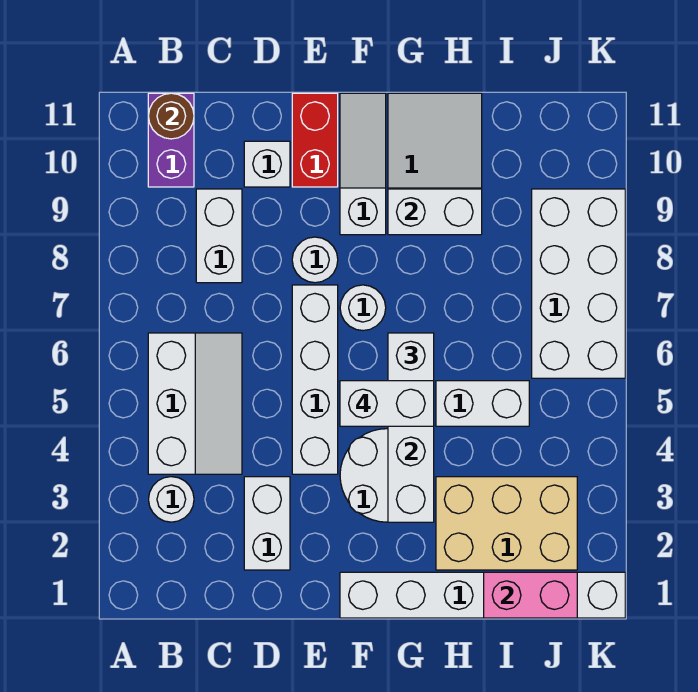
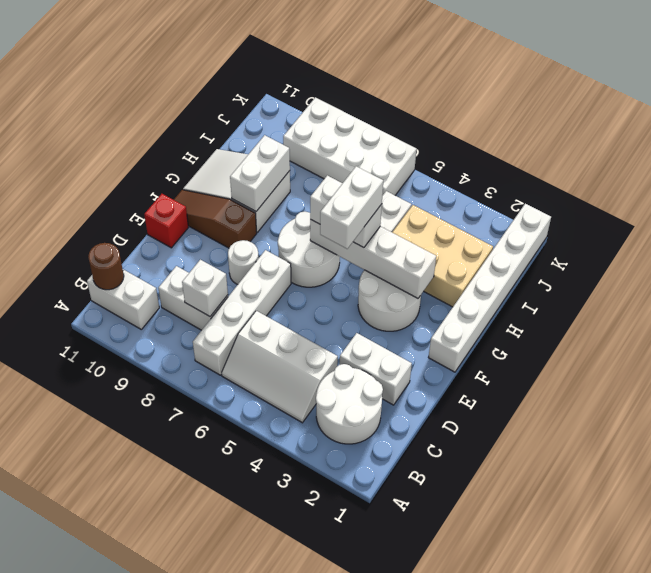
white 1x1 round brick [149,477,194,522] -> white 2x2 round brick [316,364,383,444]
white 2x3 slope [148,333,242,474] -> white 2x3 slope turned to [222,311,338,423]
purple 1x2 brick [148,93,194,187] -> white 1x2 brick [87,269,159,329]
white 1x1 brick [244,141,290,187] -> white 1x1 brick moved to [182,260,228,317]
white 1x4 brick [292,285,338,474] -> white 1x4 brick turned to [193,250,291,375]
red 1x2 brick [292,93,338,187] -> red 1x1 brick [144,194,188,248]
white 1x1 round brick [340,285,386,331] -> white 2x2 round brick [278,212,340,287]
white 1x3 slope [340,93,386,235] -> brown 1x3 slope [174,190,257,248]
tan 2x3 brick [436,477,577,570] -> tan 2x3 brick turned to [392,205,493,307]
pink 1x2 brick [484,572,577,618] -> none

